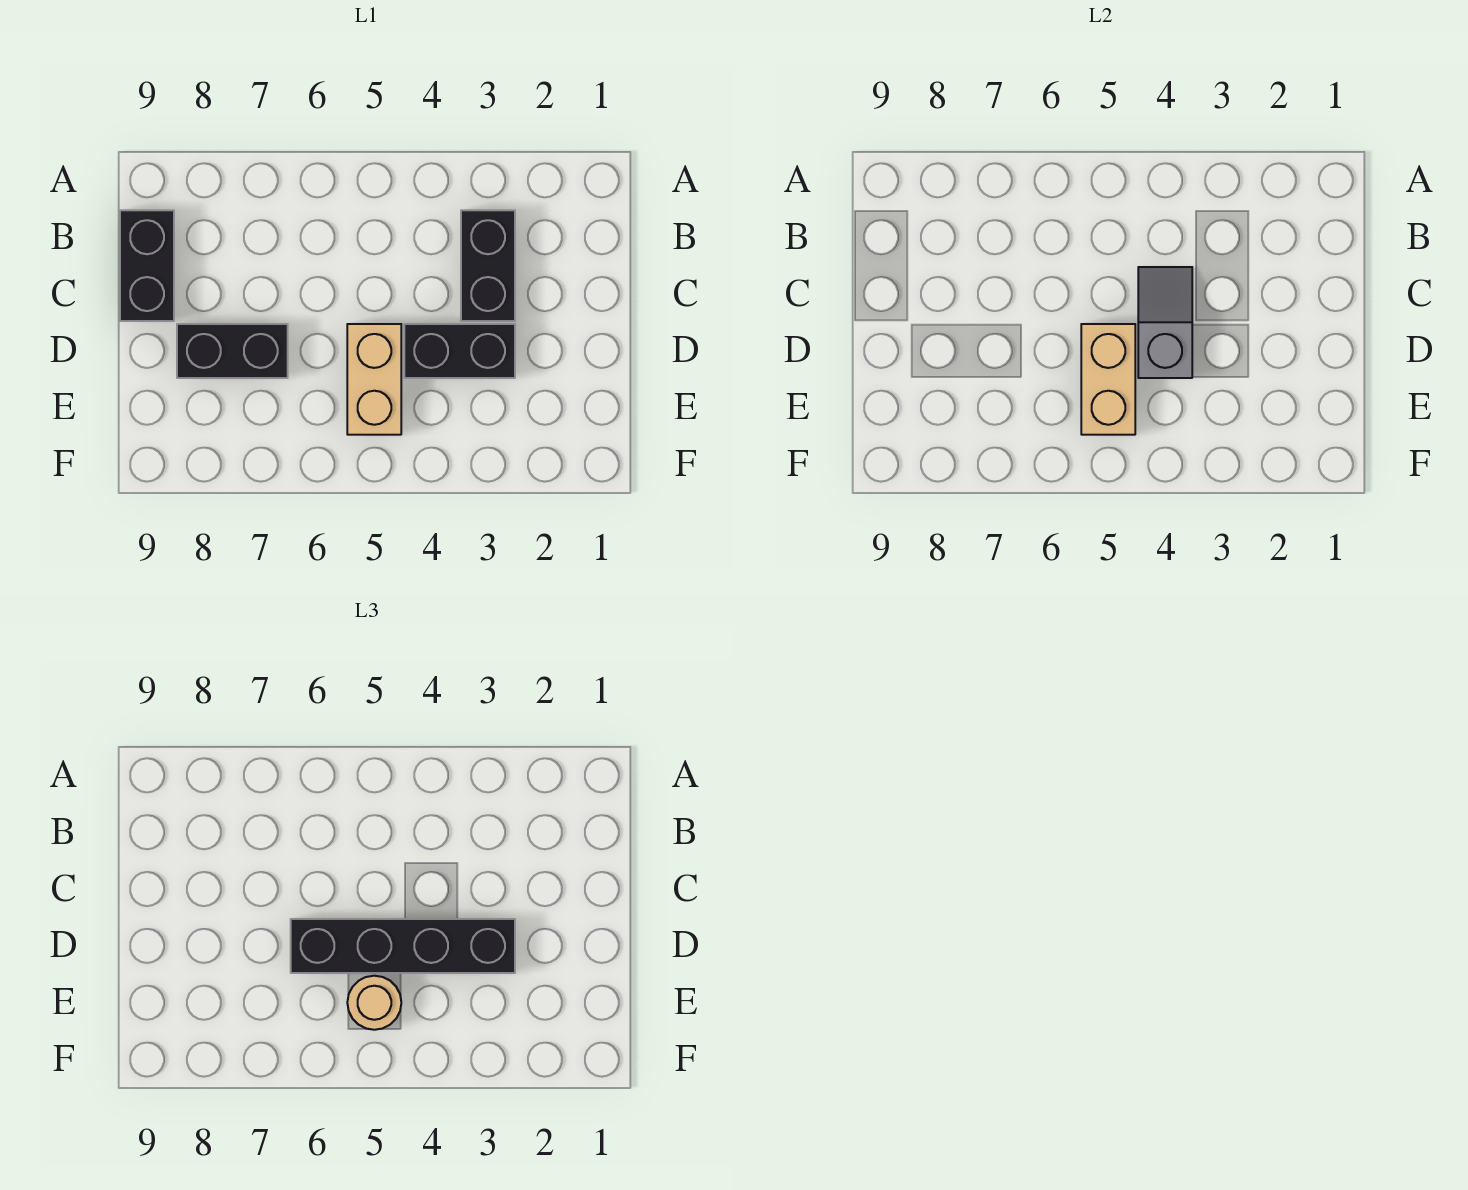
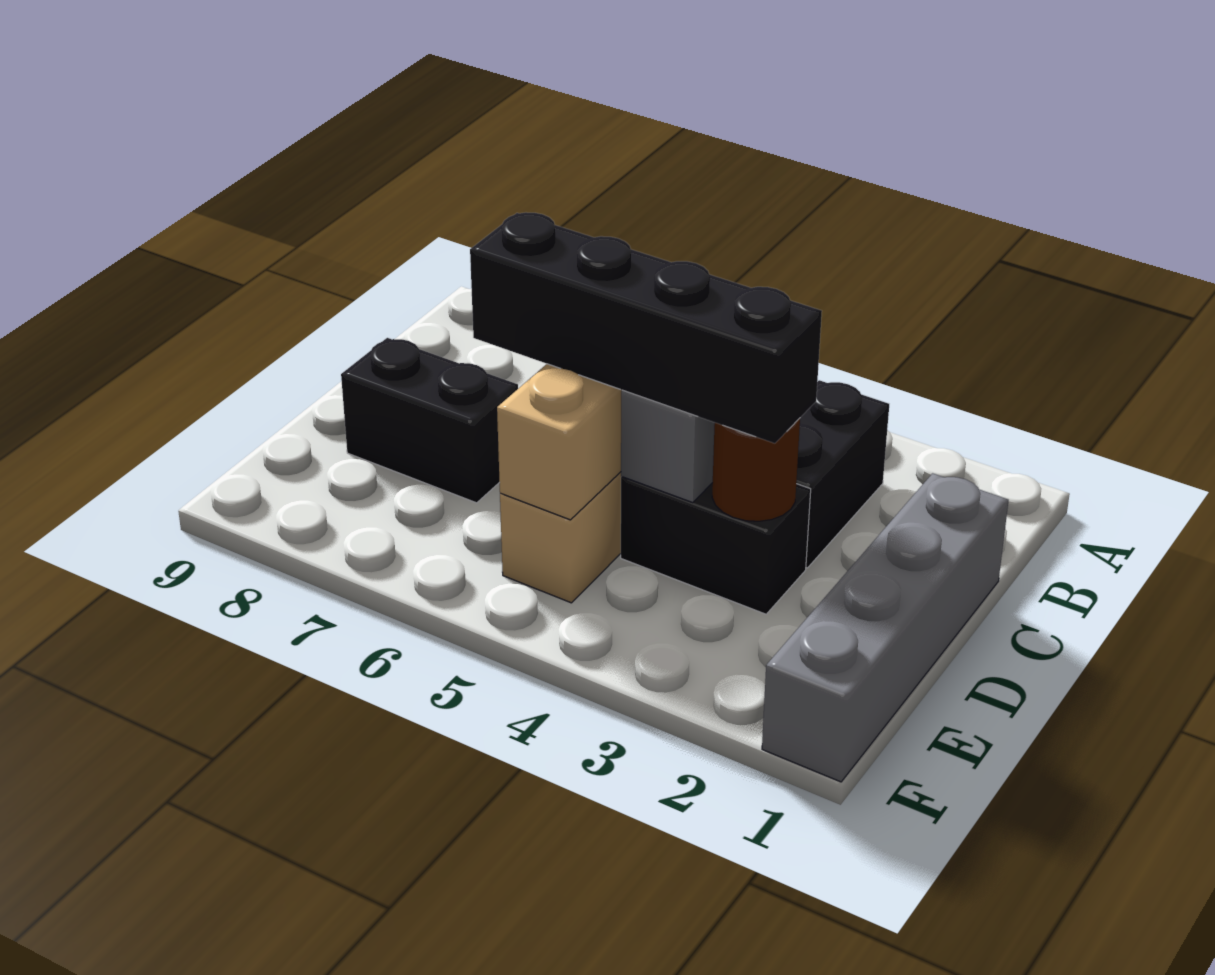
black 1x2 brick [120,210,174,321] -> none
none -> grey 1x4 brick [762,473,1009,782]
none -> brown 1x1 round brick [712,418,800,521]
tan 1x1 round brick [347,976,401,1030] -> none

